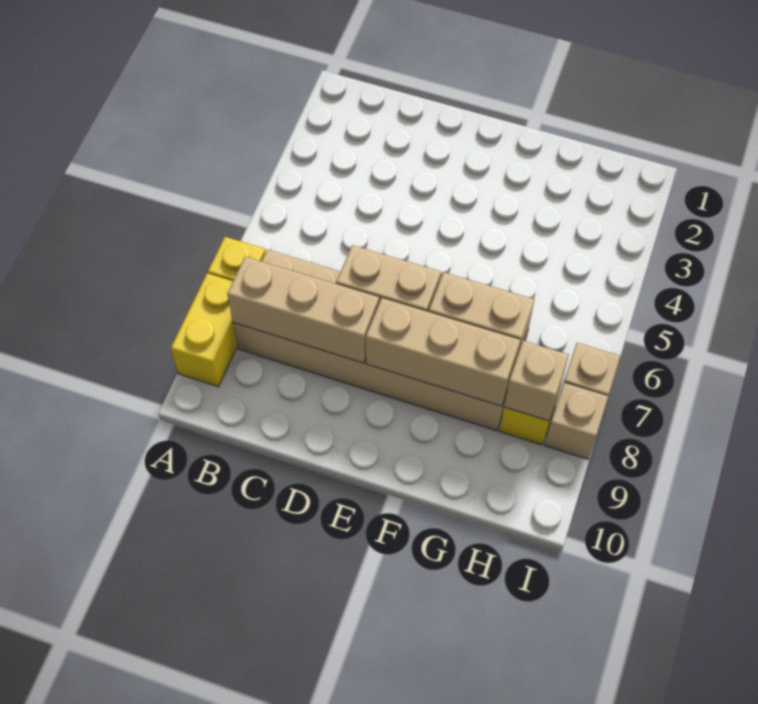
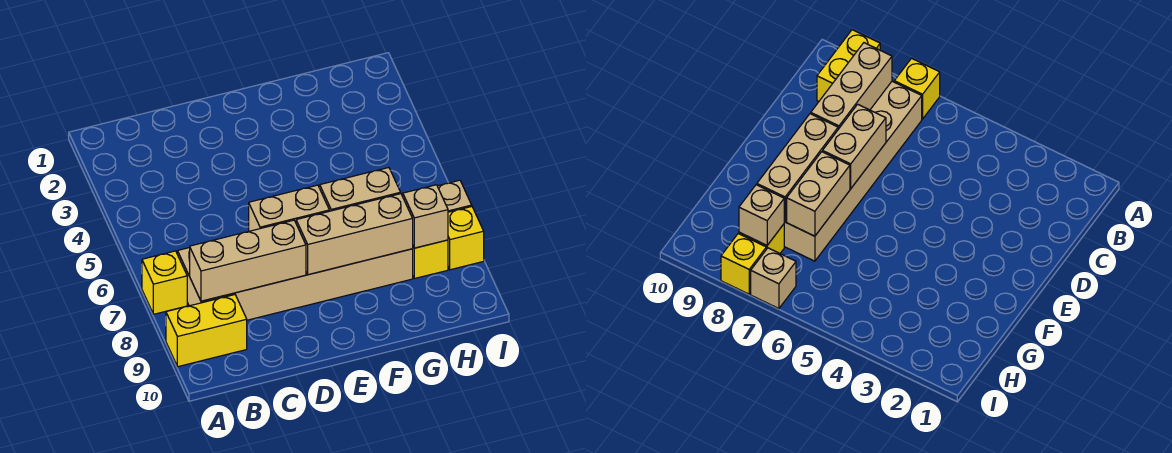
yellow 1x2 brick [171,273,237,387] -> yellow 1x2 brick turned to [166,295,247,367]
tan 1x1 brick [545,383,608,459] -> yellow 1x1 brick [448,207,484,270]

